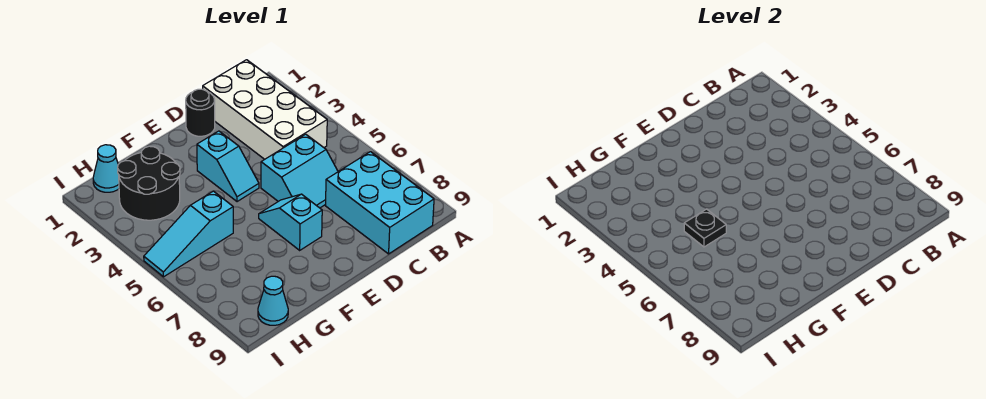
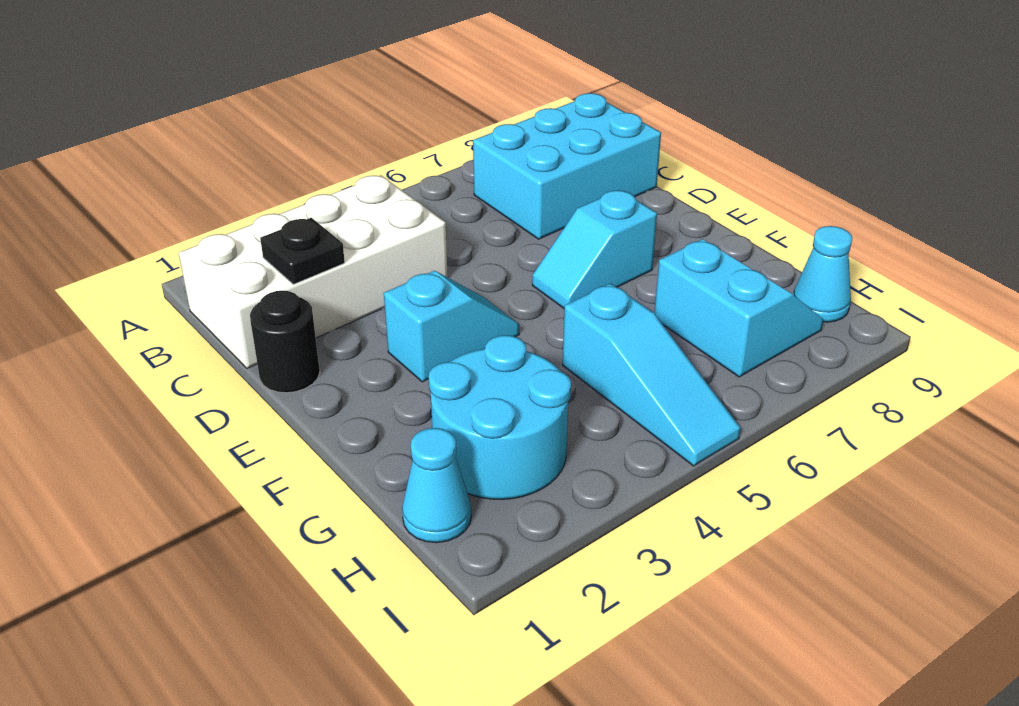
cyan 2x2 slope [261,134,338,208] -> cyan 2x2 slope moved to [654,239,823,377]
black 2x2 round brick [118,146,180,220] -> cyan 2x2 round brick [429,335,571,499]
black 1x1 plate [684,209,726,247] -> black 1x1 plate moved to [260,218,345,284]

